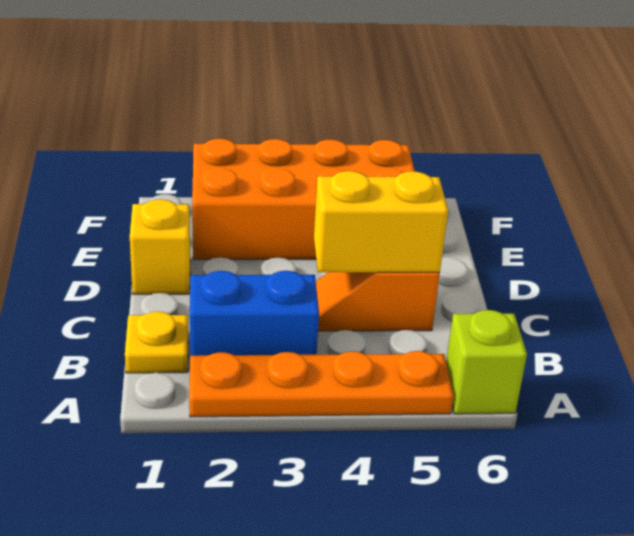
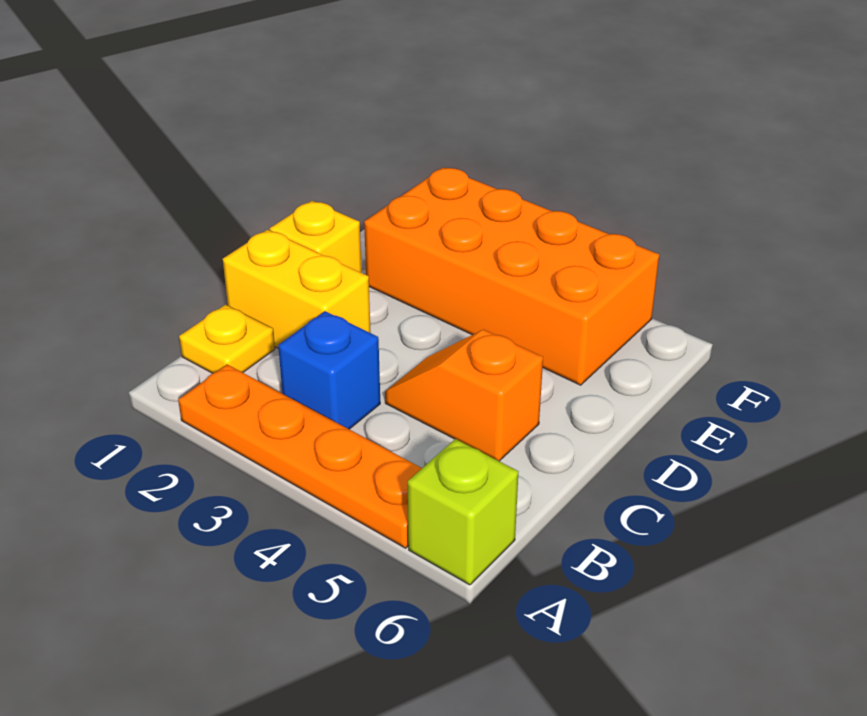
blue 1x2 brick [190,271,319,356] -> blue 1x1 brick [278,311,380,429]
yellow 1x2 brick [314,171,448,272] -> yellow 1x2 brick moved to [223,230,371,349]

